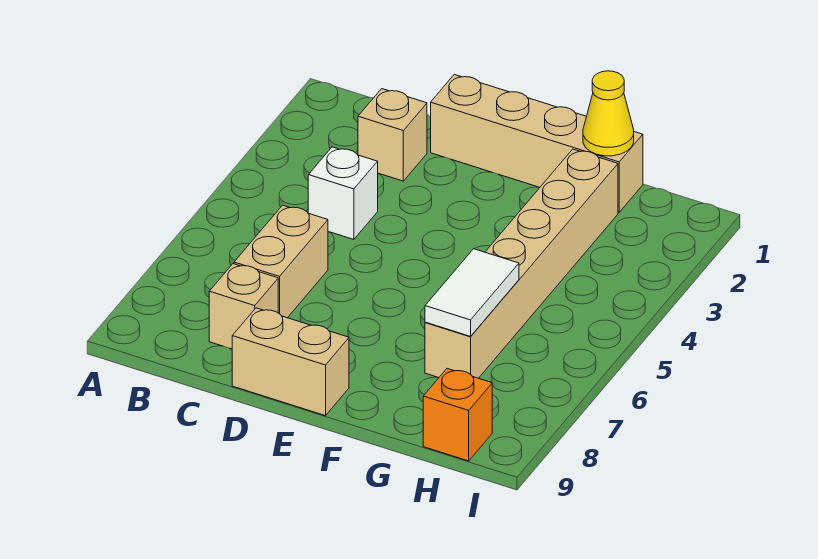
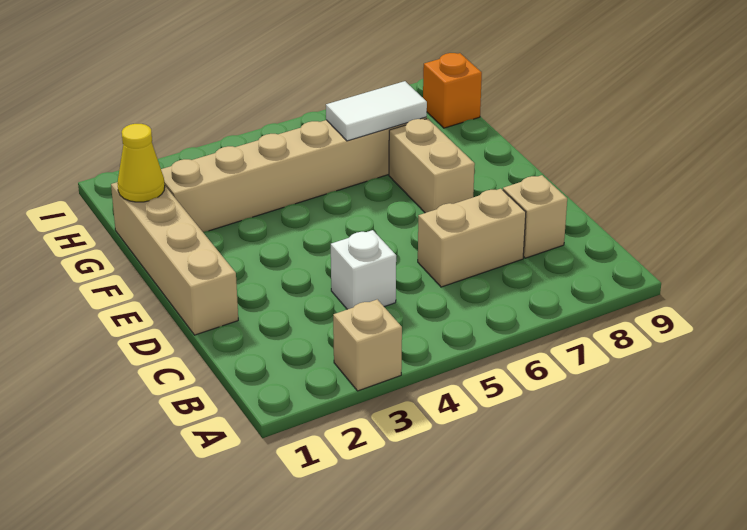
tan 1x1 brick [358,89,427,181] -> tan 1x1 brick moved to [333,299,402,391]
tan 1x2 brick [232,308,349,416] -> tan 1x2 brick moved to [389,119,475,213]

